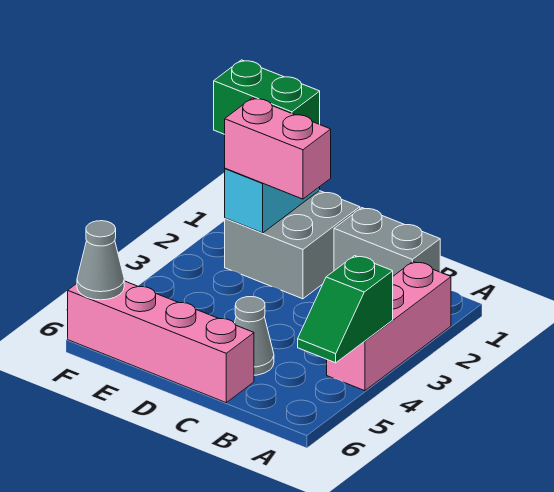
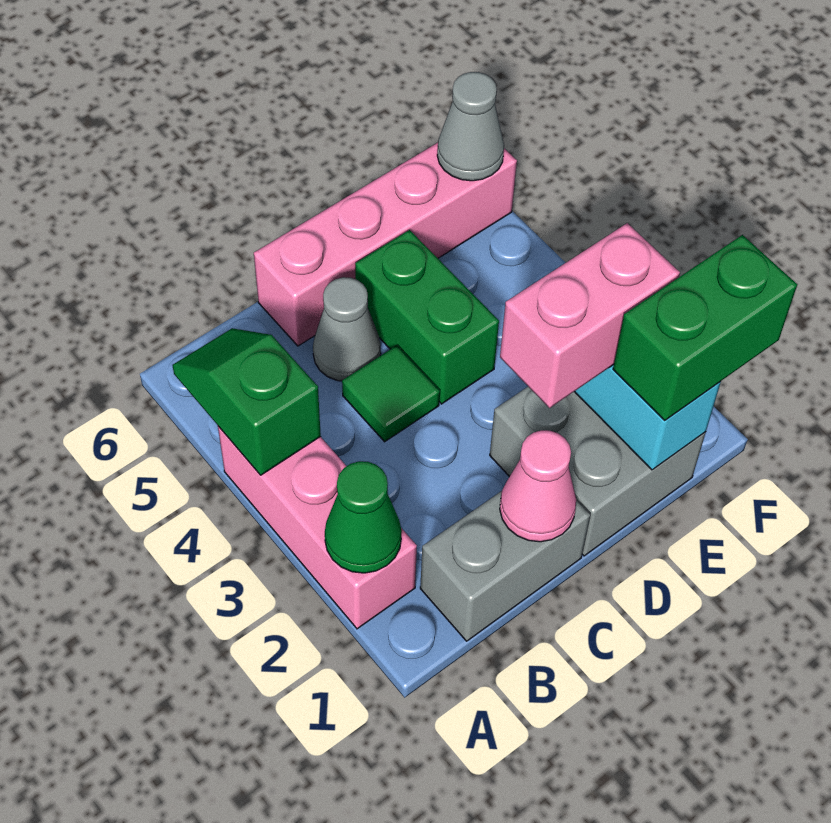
none -> green 1x1 cone [325,461,402,573]
none -> pink 1x1 cone [500,430,576,542]
none -> green 1x1 tile [342,345,440,442]
none -> green 1x2 brick [355,230,499,404]

